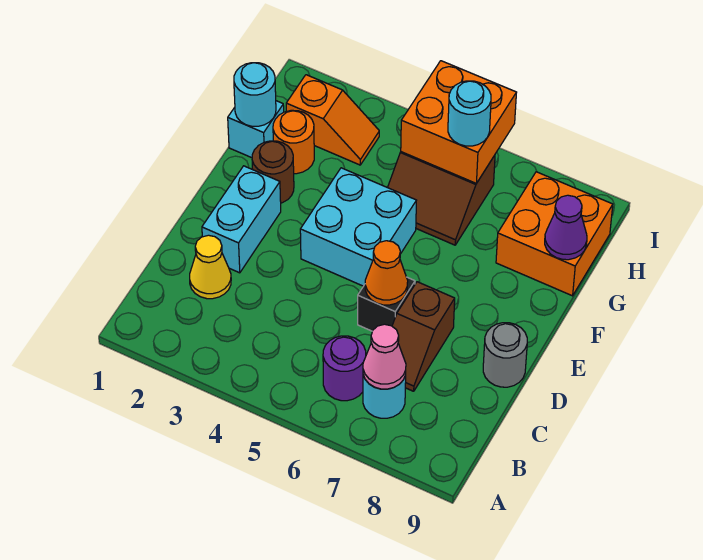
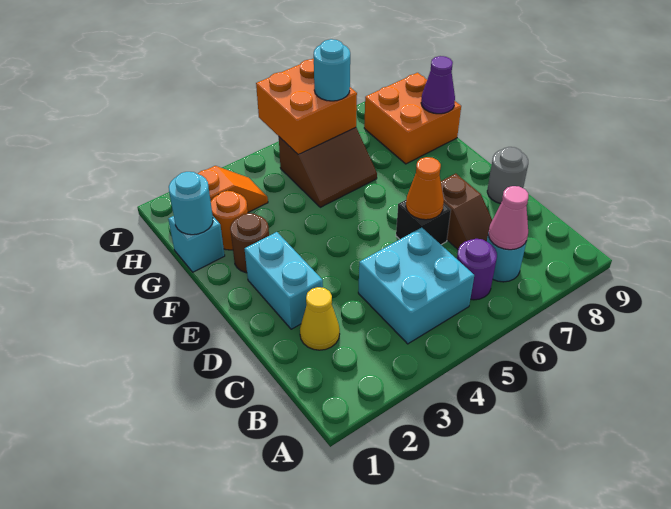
cyan 2x2 brick [300,168,416,286] -> cyan 2x2 brick moved to [358,228,474,344]

